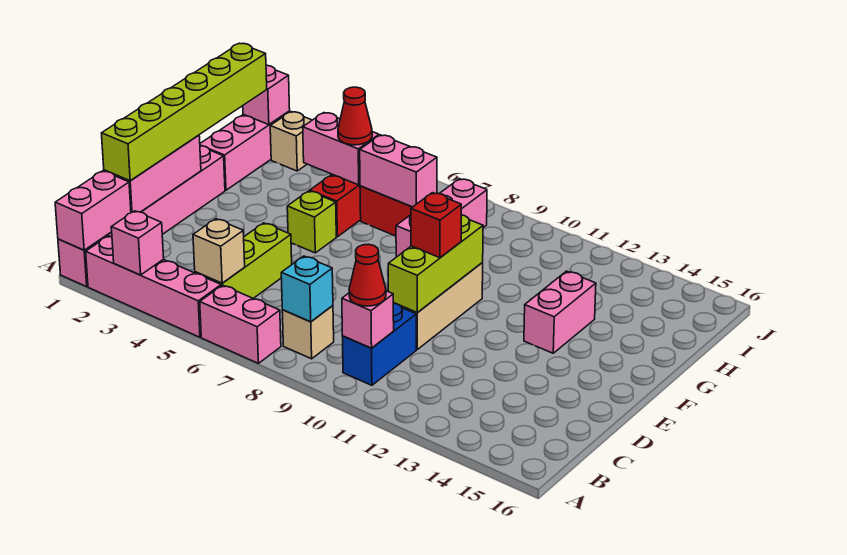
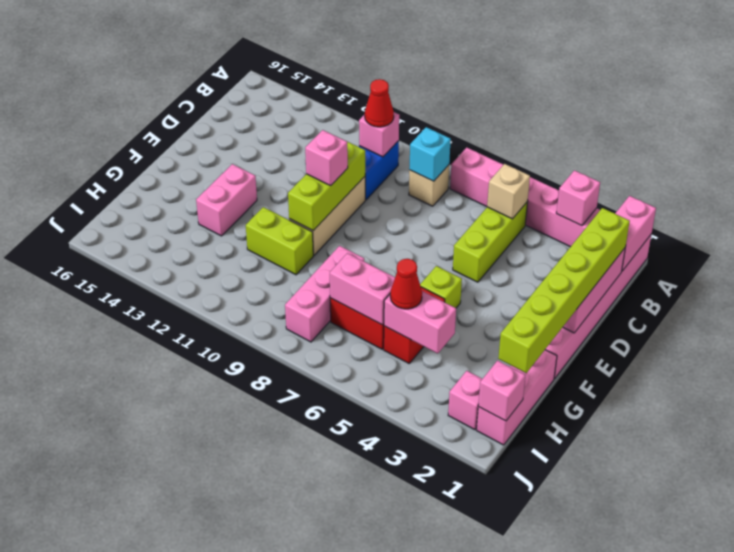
red 1x1 brick [411,193,461,258] -> pink 1x1 brick [305,130,348,186]
none -> lime 1x2 brick [246,207,313,275]
tan 1x1 brick [270,112,312,171] -> pink 1x1 brick [448,371,482,430]

